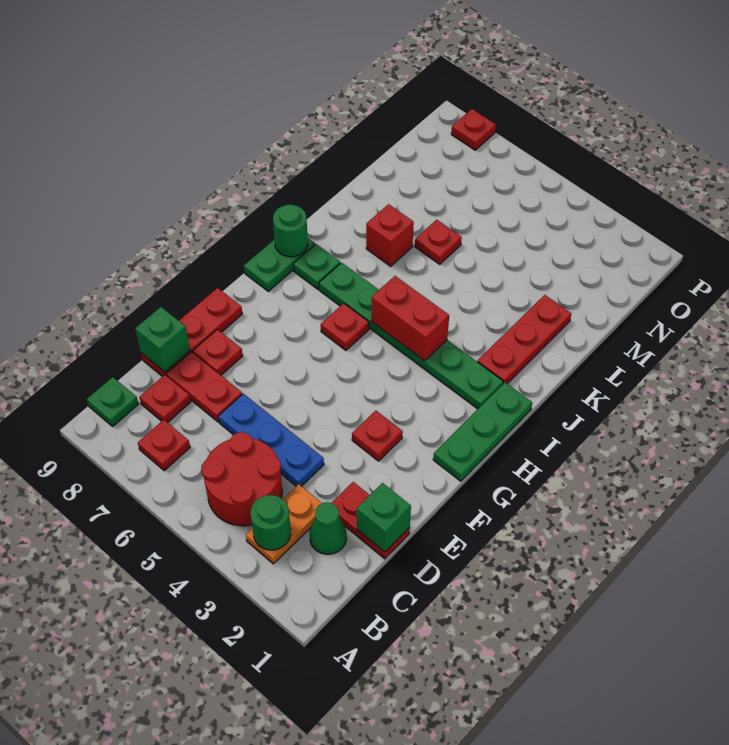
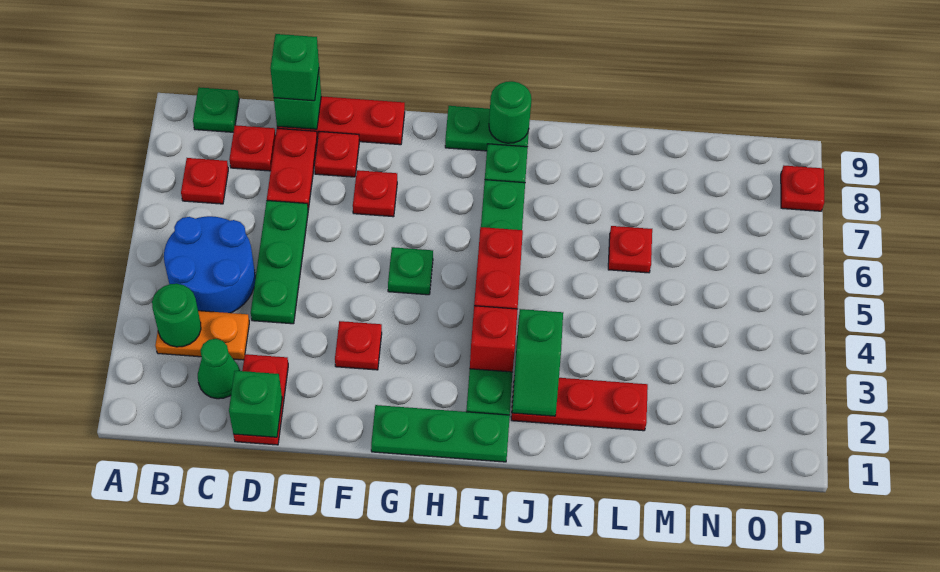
red 2x2 round brick [202,432,282,526] -> blue 2x2 round brick [164,216,255,313]
blue 1x3 plate [218,394,324,486] -> green 1x3 plate [251,201,308,324]
none -> green 1x1 brick [270,34,319,101]
none -> green 1x1 plate [388,247,433,295]
red 1x1 plate [321,303,369,350] -> red 1x1 plate moved to [353,170,397,217]
none -> green 1x2 slope [512,309,563,416]
red 1x1 brick [366,204,414,266] -> red 1x1 brick moved to [470,306,518,372]

